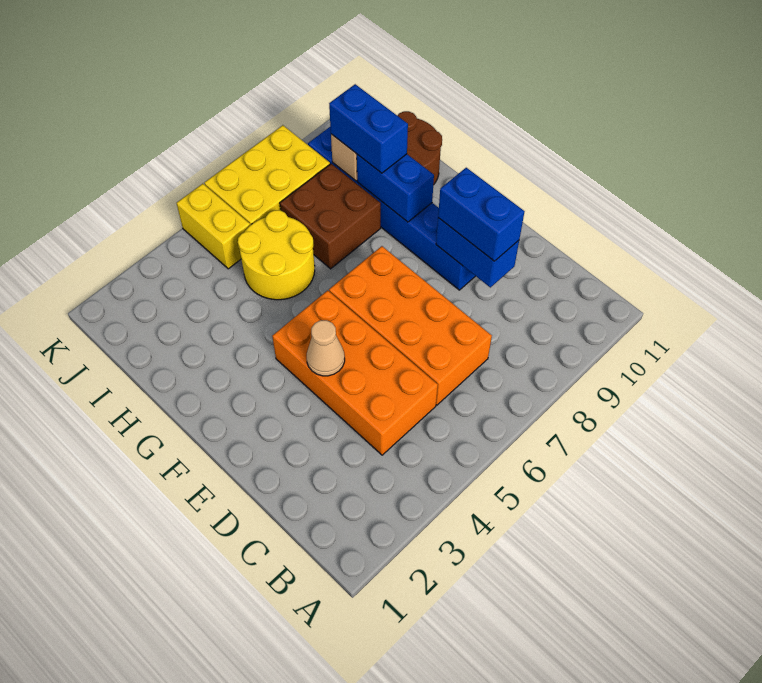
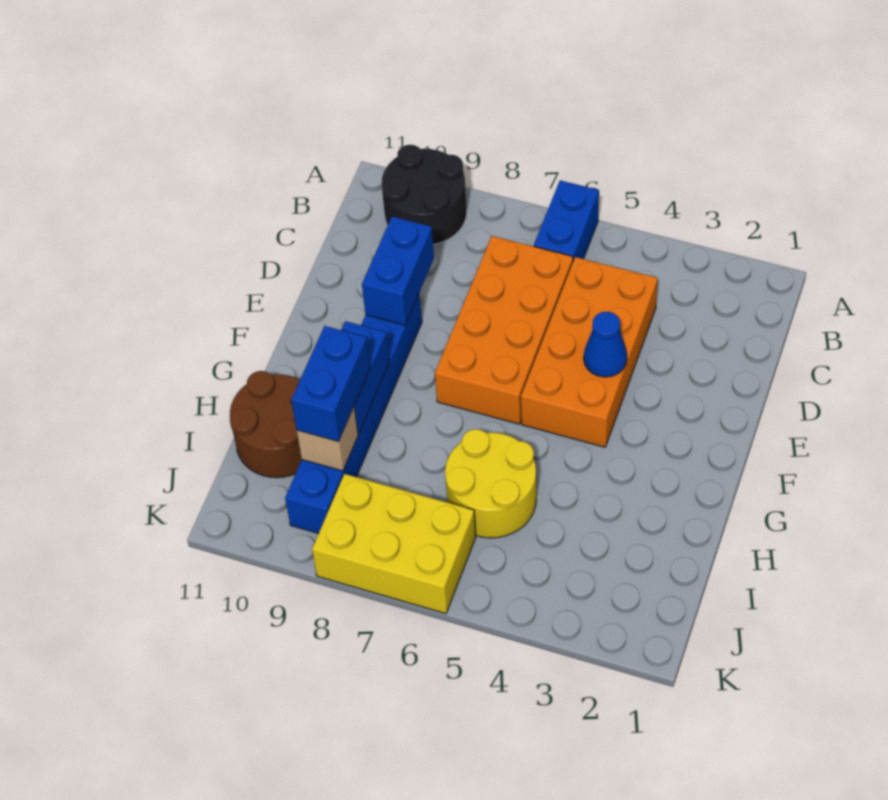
none -> black 2x2 round brick [382,145,467,245]
blue 1x2 brick [438,168,525,261] -> blue 1x2 brick moved to [534,180,599,261]
tan 1x1 cone [307,320,345,376] -> blue 1x1 cone [584,312,627,377]
brown 2x2 brick [280,164,381,269] -> none
yellow 1x2 brick [177,184,250,269] -> none

